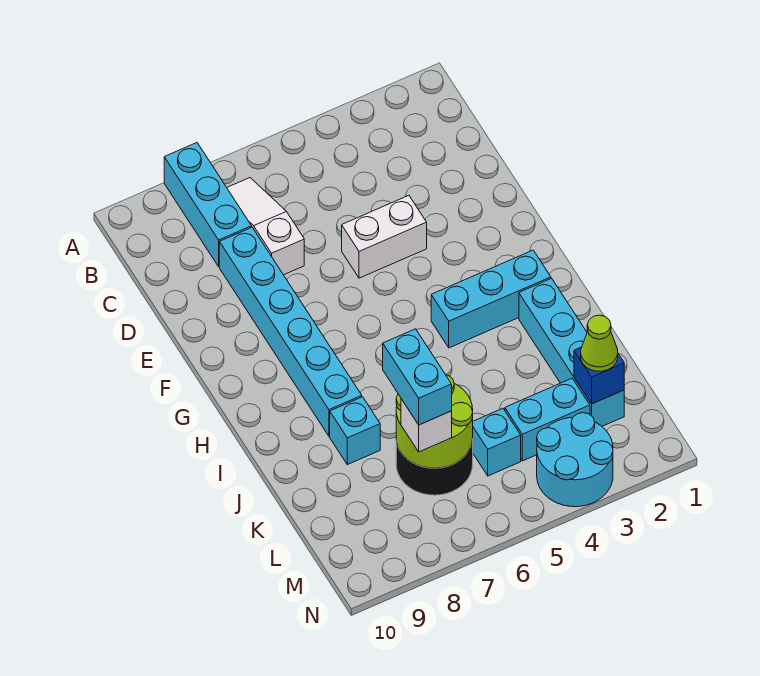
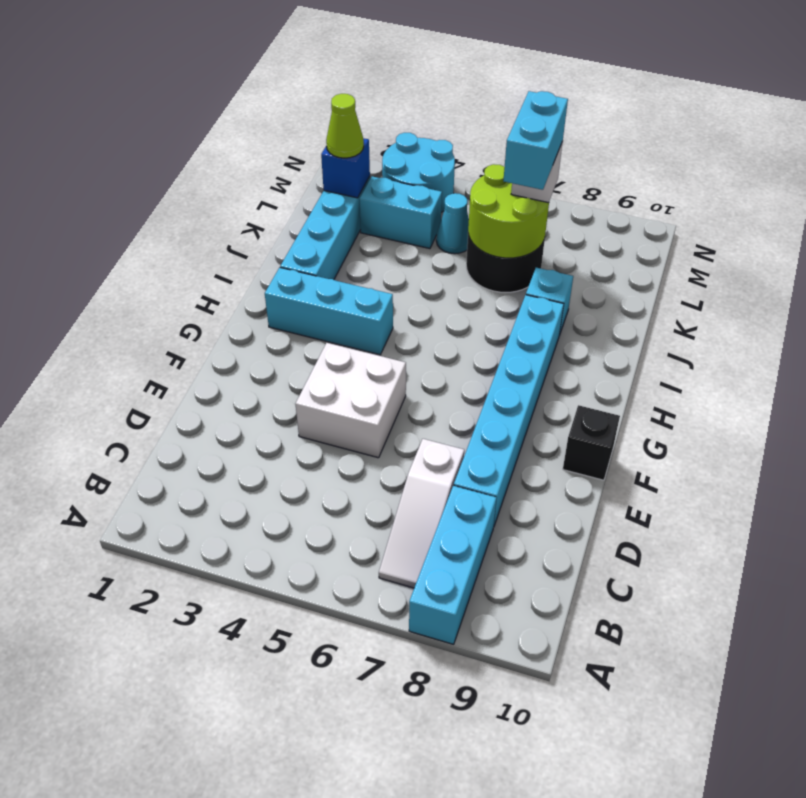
white 1x2 brick [342,196,427,278] -> white 2x2 brick [295,343,406,458]
none -> black 1x1 brick [563,405,620,480]
cyan 1x1 brick [473,408,521,476] -> cyan 1x1 cone [436,193,469,254]

